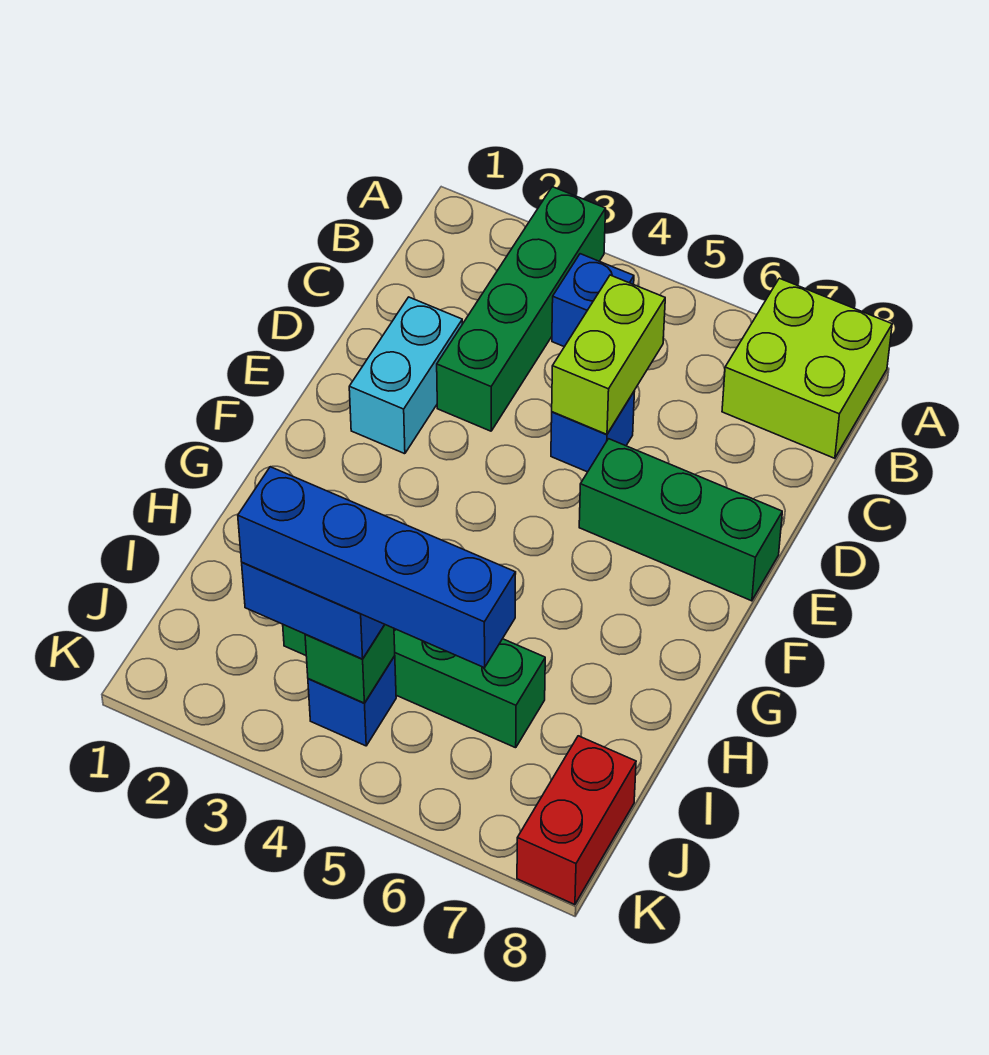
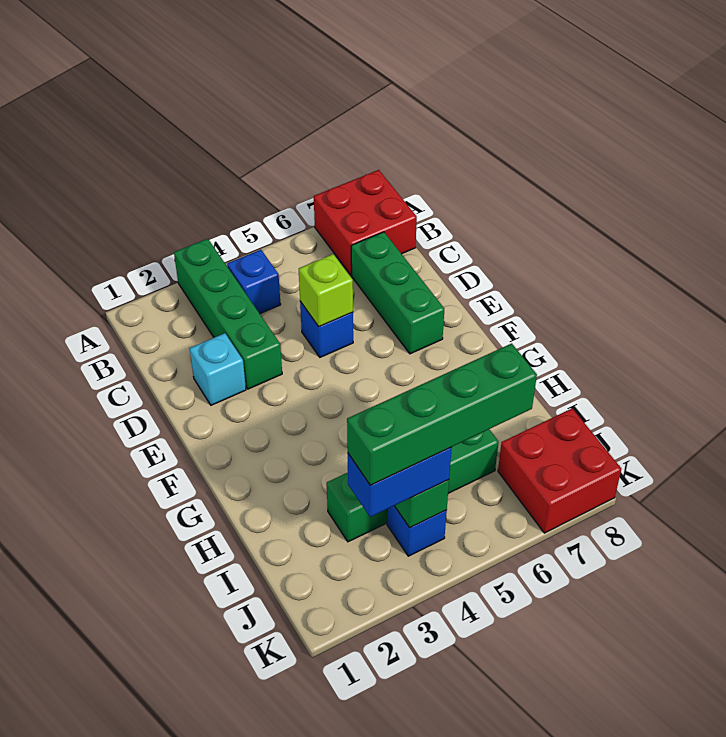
lime 2x2 brick [722,278,892,458] -> red 2x2 brick [314,170,417,275]
lime 1x2 brick [552,275,665,434] -> lime 1x1 brick [299,254,353,327]
cyan 1x2 brick [349,297,462,454] -> cyan 1x1 brick [190,333,246,405]
green 1x3 brick [579,439,782,601] -> green 1x3 brick turned to [351,232,444,354]
blue 1x4 brick [238,467,516,668] -> green 1x4 brick [347,343,537,485]
red 1x2 brick [517,736,636,905] -> red 2x2 brick [498,408,621,533]

